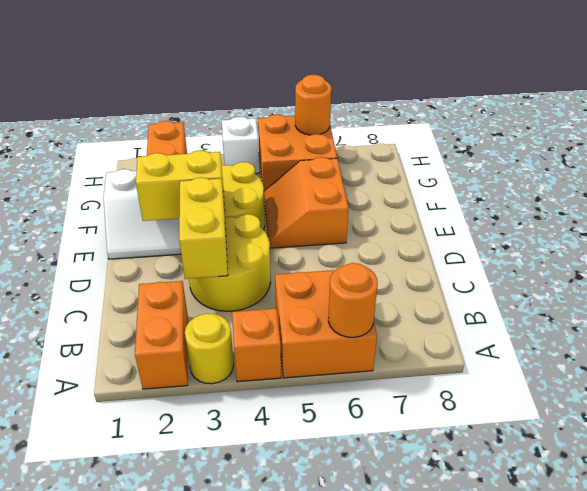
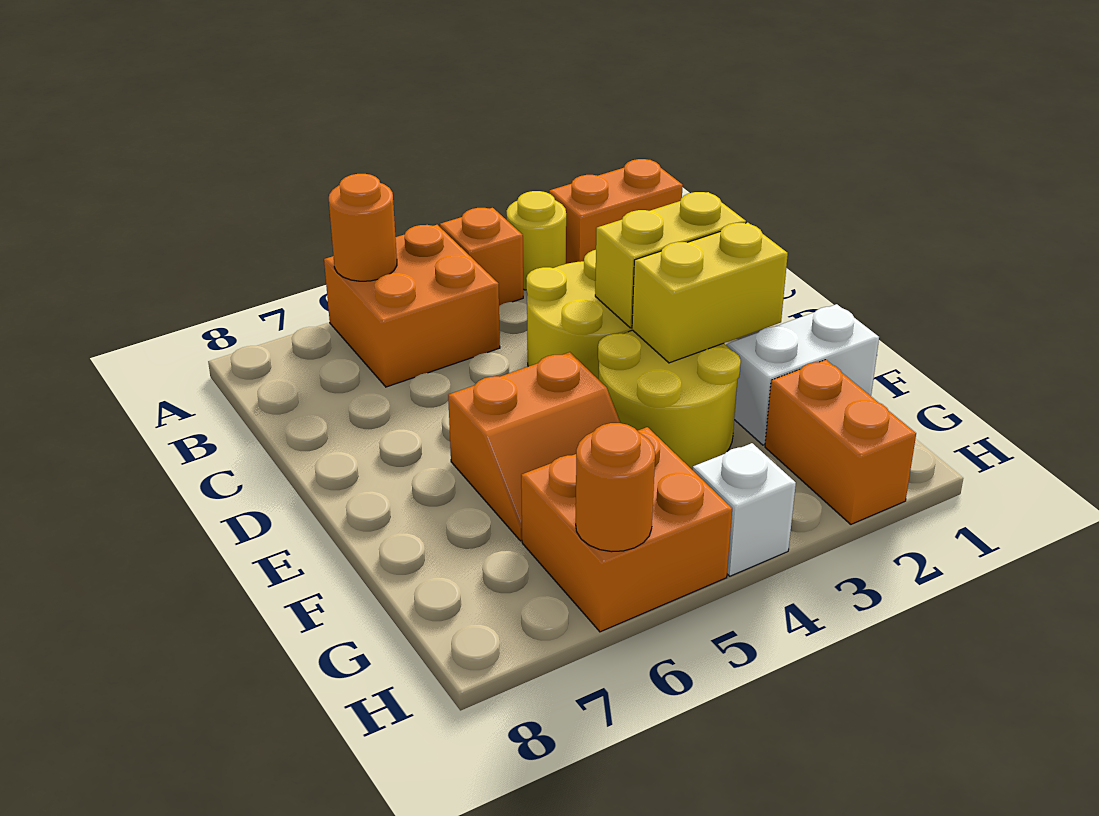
orange 1x2 brick [135,281,188,389] -> orange 1x2 brick turned to [549,159,683,264]
yellow 1x2 brick [179,177,228,279] -> yellow 1x2 brick turned to [595,192,746,328]
orange 2x2 slope [264,157,349,248] -> orange 2x2 slope turned to [448,352,620,541]

